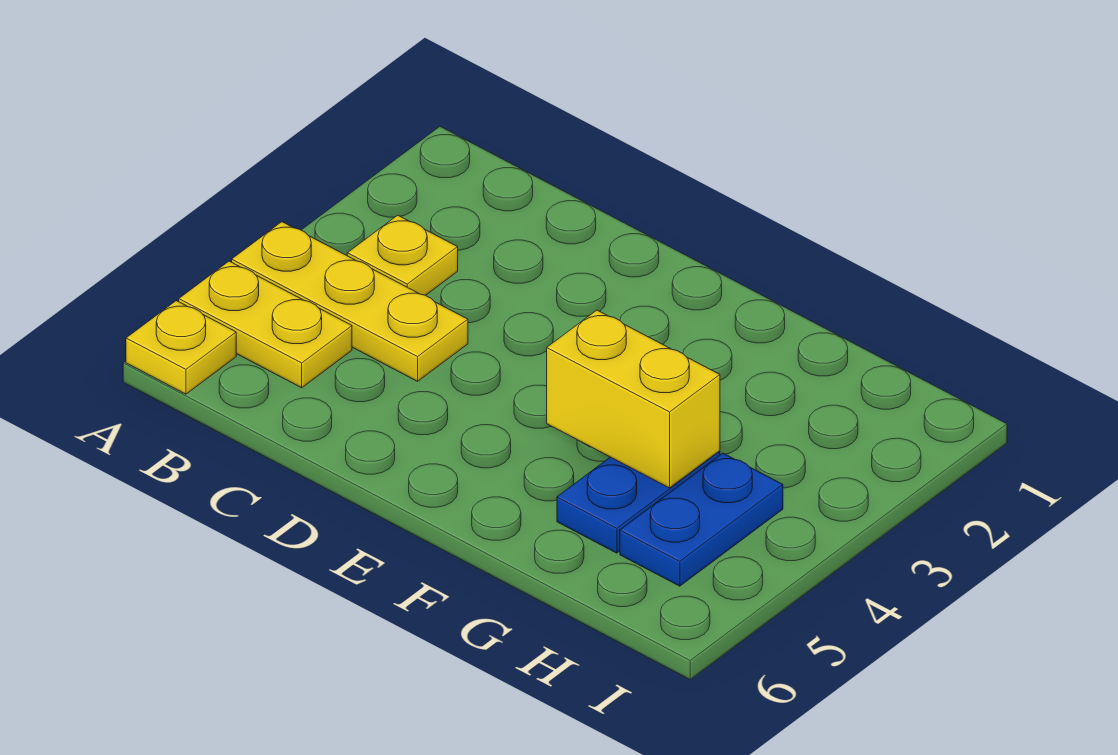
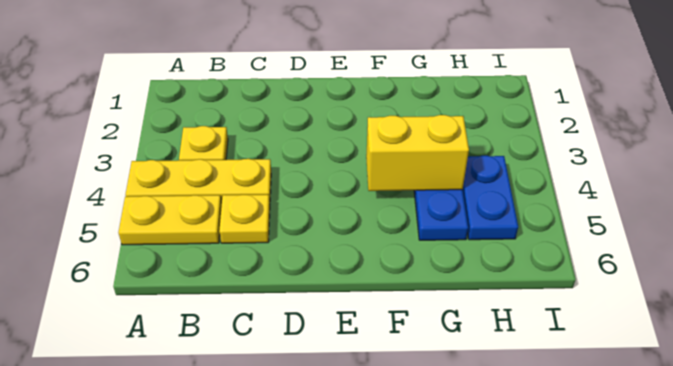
yellow 1x1 plate [126,301,236,394] -> yellow 1x1 plate moved to [219,195,270,243]

